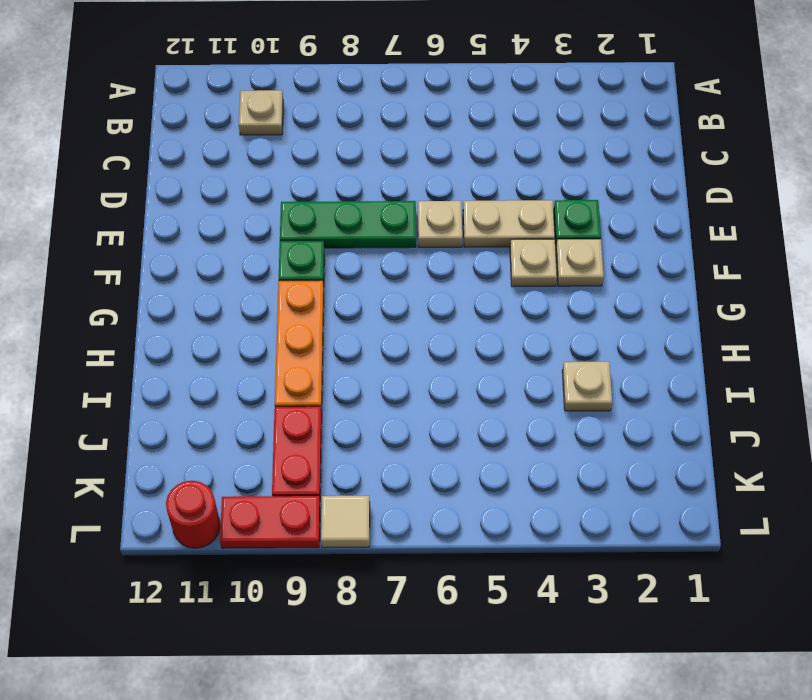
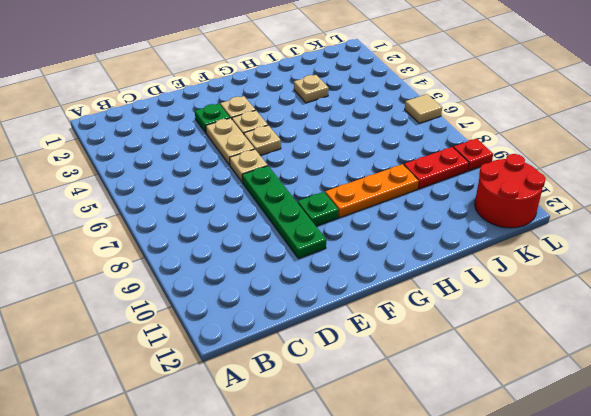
tan 1x1 plate [239,90,283,135] -> tan 1x1 plate moved to [244,125,281,155]
green 1x3 plate [280,201,416,248] -> green 1x4 plate [242,166,326,259]
tan 1x1 tile [321,496,370,548] -> tan 1x1 tile moved to [405,94,442,123]
red 1x2 plate [220,496,320,548] -> red 1x1 plate [453,138,493,171]
red 1x1 round brick [166,481,220,548] -> red 2x2 round brick [475,154,546,228]

